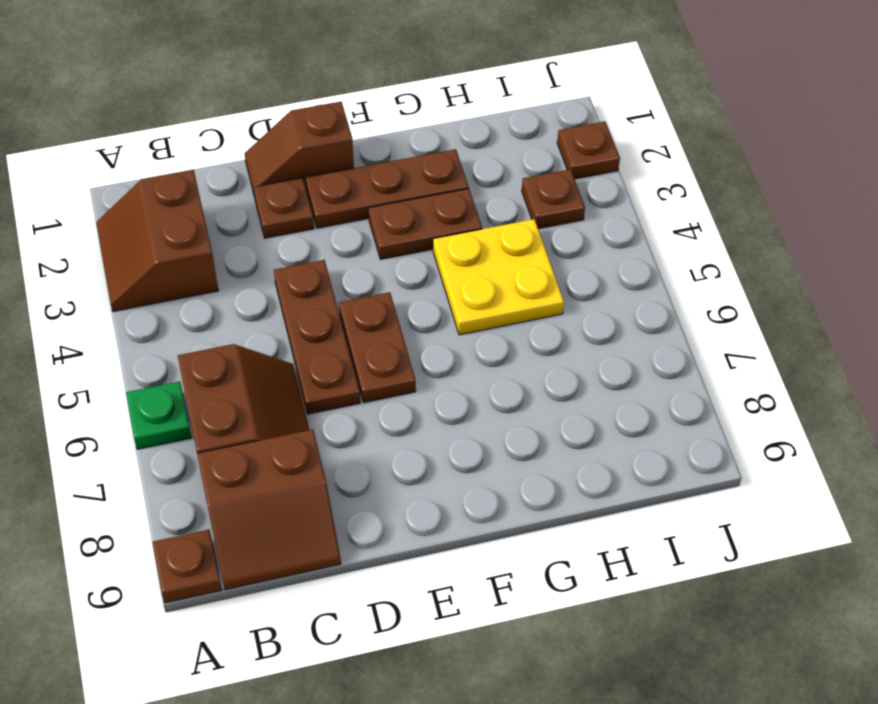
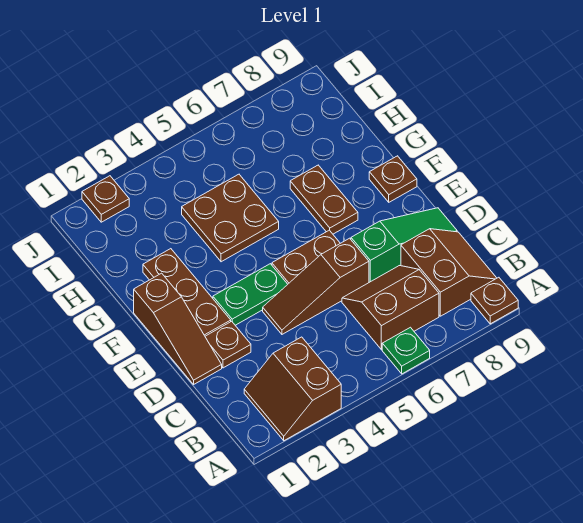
brown 2x2 slope [96,170,218,312] -> brown 2x2 slope turned to [244,337,341,441]
brown 1x2 slope [245,102,354,197] -> brown 1x3 slope [134,273,222,384]
brown 1x3 plate [274,260,360,414] -> brown 1x3 slope [263,238,369,334]
none -> green 1x3 slope [351,208,457,282]
none -> green 1x2 plate [213,264,288,325]
brown 1x2 plate [368,189,482,259] -> brown 1x2 plate moved to [290,165,358,234]
yellow 2x2 plate [433,219,564,335] -> brown 2x2 plate [182,174,279,262]
brown 1x1 plate [522,169,585,229] -> brown 1x1 plate moved to [369,156,417,202]

